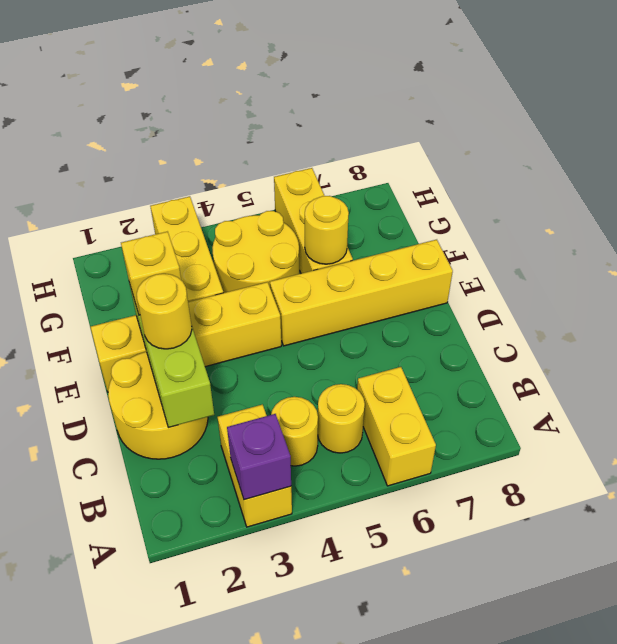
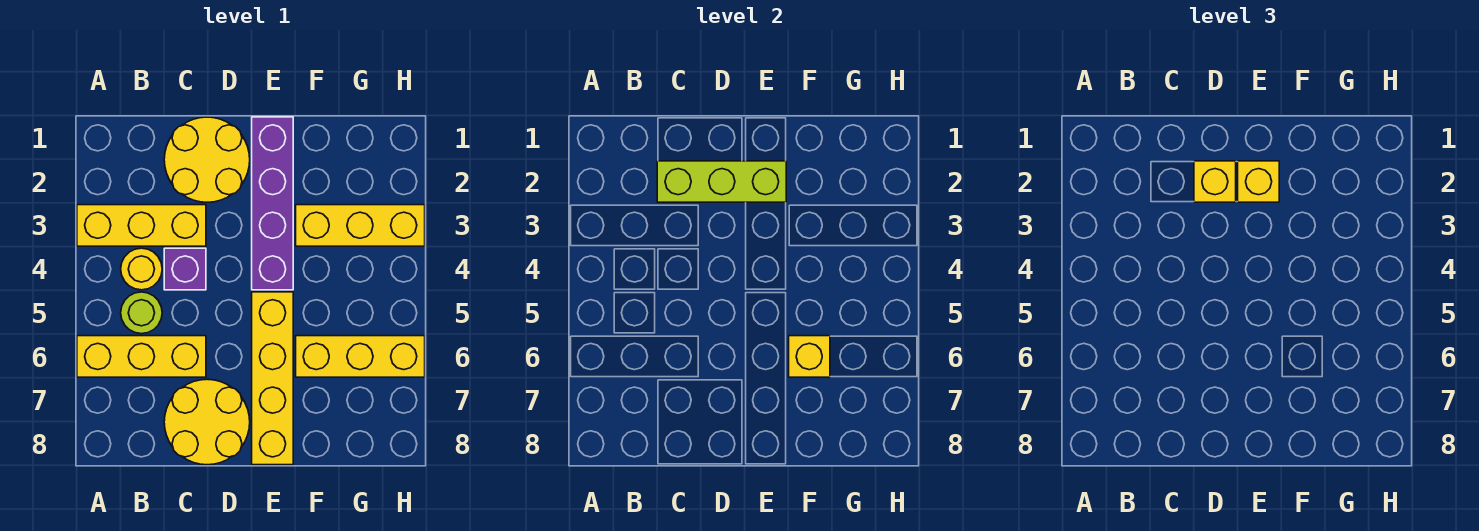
yellow 1x2 brick [217,404,292,527] -> yellow 1x3 brick [77,205,206,246]
purple 1x1 brick [227,414,291,500] -> purple 1x1 brick moved to [164,248,206,290]
yellow 1x2 brick [357,367,436,486] -> yellow 1x3 brick [77,336,206,377]
yellow 1x1 round brick [318,384,365,453] -> lime 1x1 round brick [121,292,162,334]
yellow 1x1 round brick [137,274,192,349] -> yellow 1x1 brick [1194,161,1236,202]
yellow 1x4 brick [91,282,281,392] -> purple 1x4 brick [252,117,293,290]
yellow 2x2 round brick [212,211,299,293] -> yellow 2x2 round brick moved to [164,379,250,465]
yellow 1x1 round brick [305,196,349,264] -> yellow 1x1 brick [789,336,830,377]

